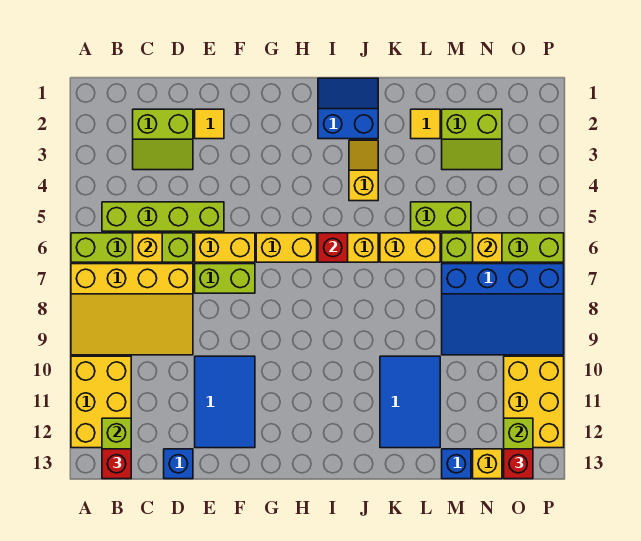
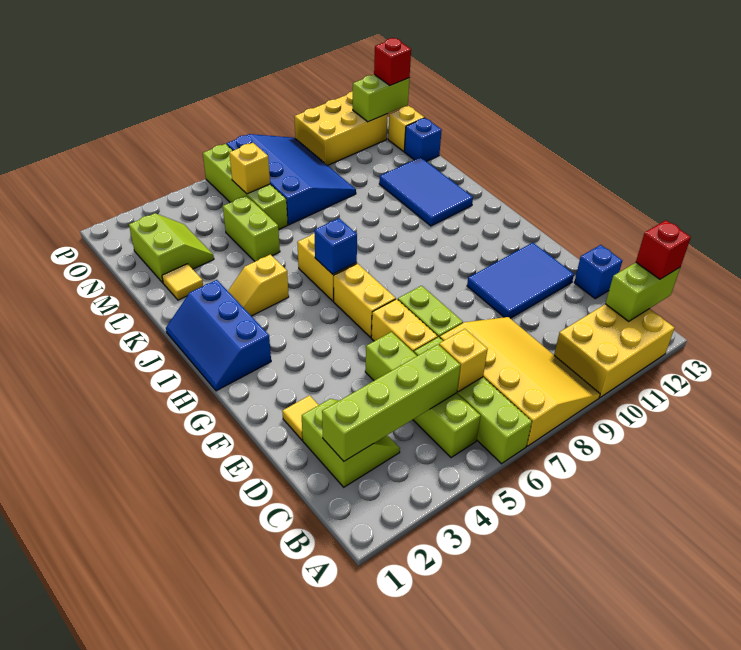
none -> lime 1x4 brick [322,344,460,461]
blue 2x2 slope [318,78,378,139] -> blue 2x3 slope [166,280,271,391]
red 1x1 brick [318,233,348,262] -> blue 1x1 brick [314,218,357,274]
yellow 1x2 brick [380,233,440,262] -> none
blue 2x3 tile [380,356,440,448] -> blue 2x3 tile turned to [379,157,473,226]

